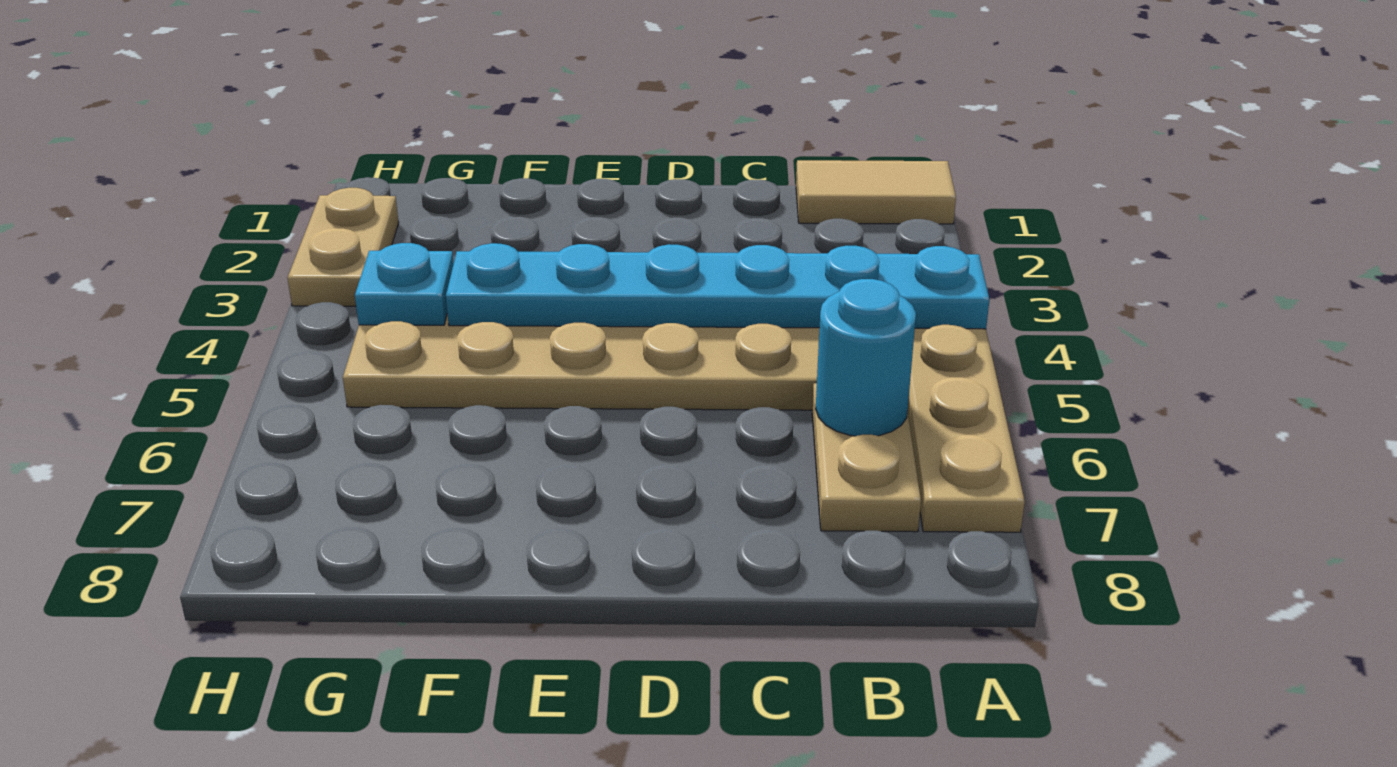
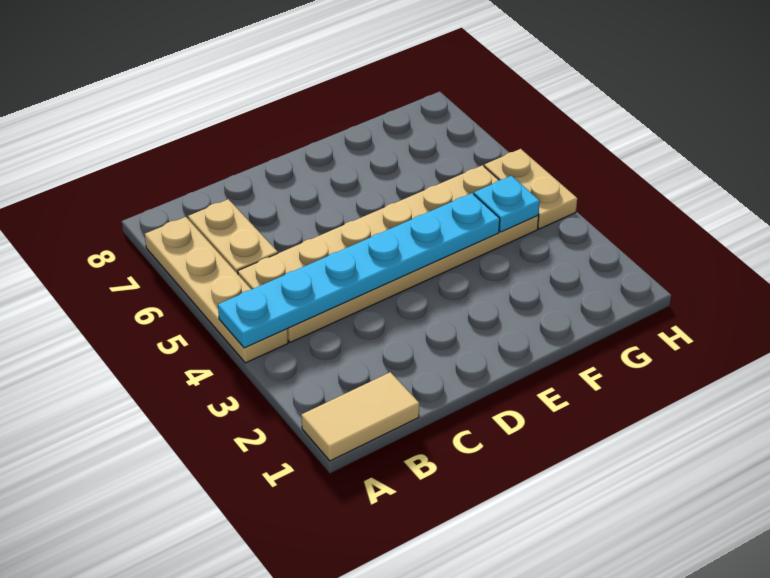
cyan 1x1 round brick [816,279,916,436] -> none
tan 1x2 plate [288,188,399,306] -> tan 1x2 plate moved to [484,149,577,229]

